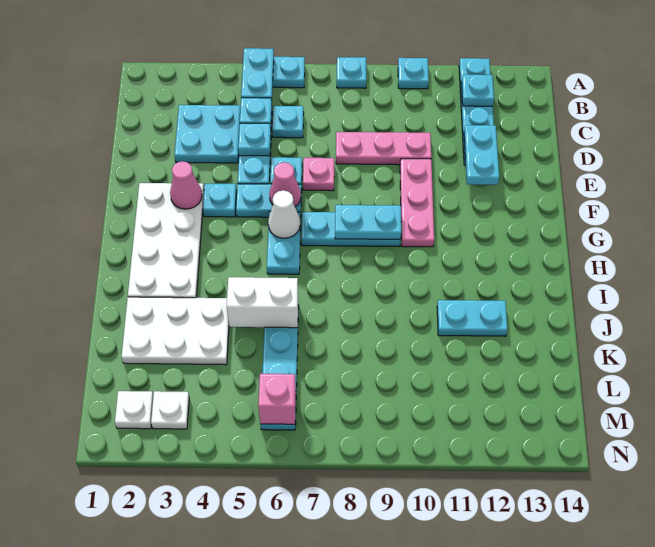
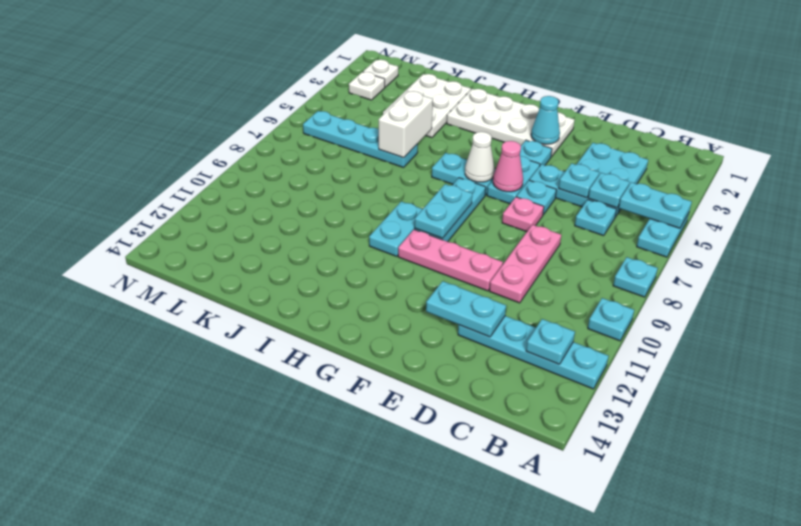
pink 1x1 cone [170,161,202,209] -> cyan 1x1 cone [531,96,560,144]
cyan 1x2 plate [437,300,508,336] -> cyan 1x2 plate moved to [369,201,423,256]
pink 1x1 brick [258,373,296,424] -> none

